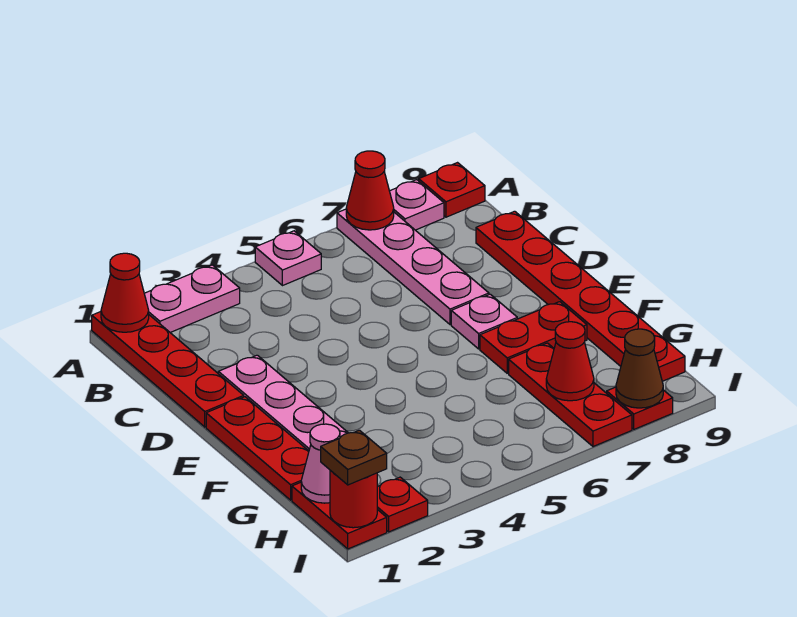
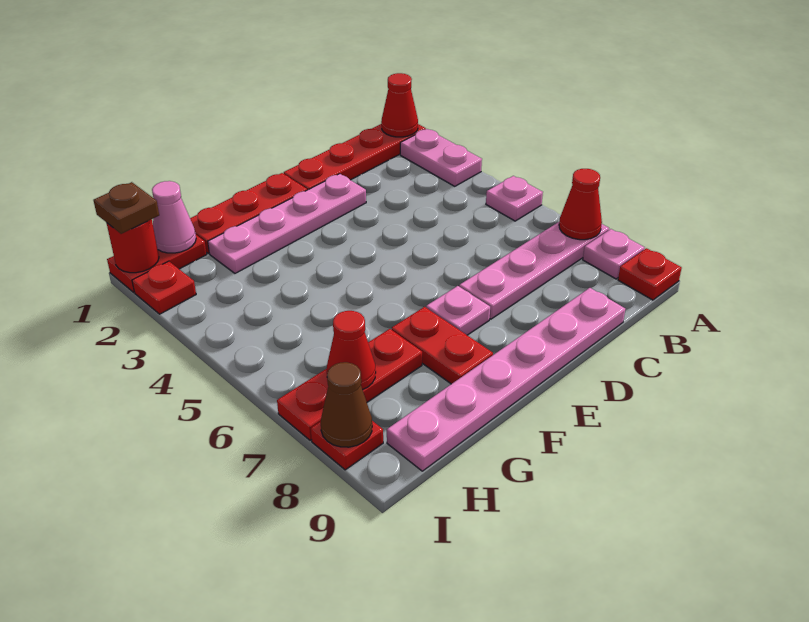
red 1x6 plate [476,211,685,381] -> pink 1x6 plate [387,288,625,471]

